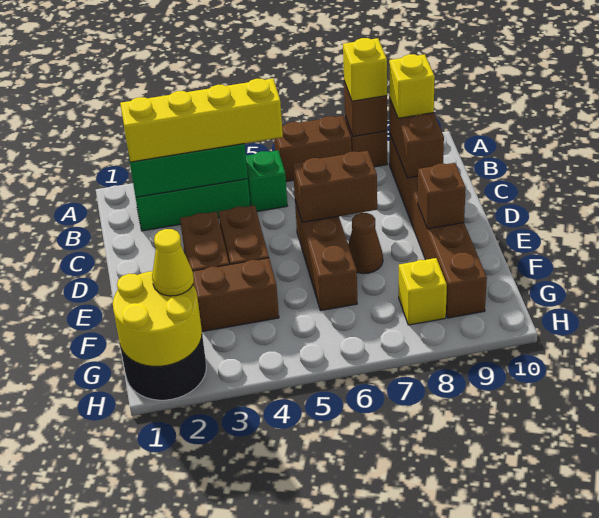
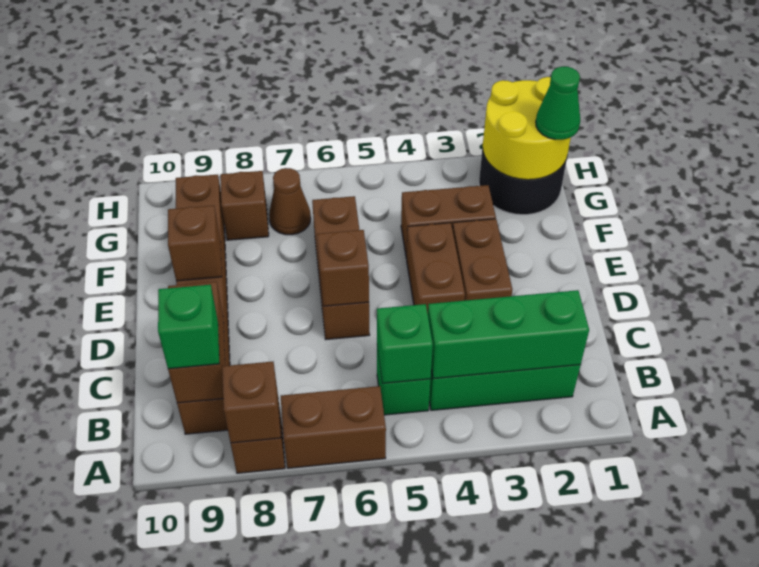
yellow 1x1 brick [343,38,387,101] -> none
yellow 1x4 brick [120,78,283,162] -> none
none -> green 1x1 brick [377,304,433,383]
yellow 1x1 brick [389,54,435,118] -> green 1x1 brick [158,285,219,369]
brown 1x2 brick [293,151,377,222] -> brown 1x1 brick [317,230,369,306]
brown 1x1 cone [348,213,383,274] -> brown 1x1 cone moved to [269,168,311,235]
none -> green 1x1 cone [536,67,580,140]
yellow 1x1 cone [152,229,194,296] -> none
yellow 1x1 brick [399,258,447,325] -> brown 1x1 brick [220,171,269,240]

